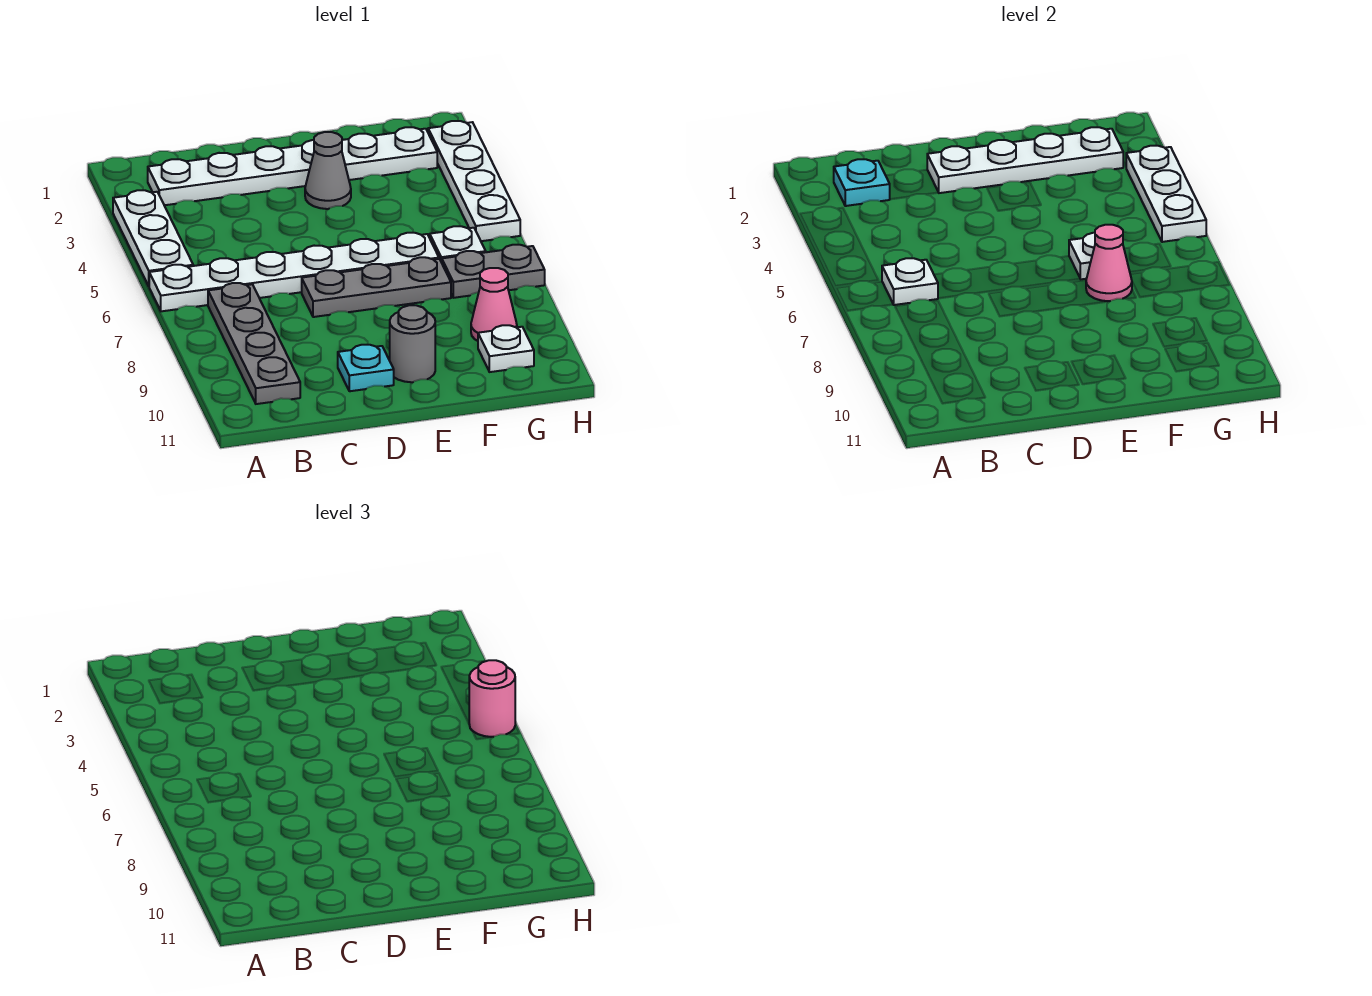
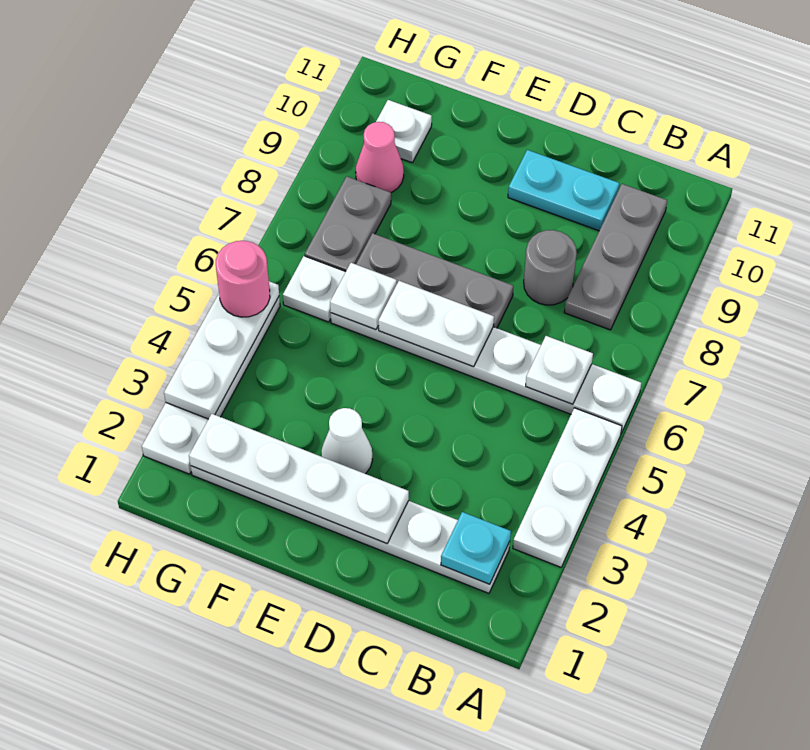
grey 1x4 plate [208,283,300,404] -> grey 1x3 plate [564,184,667,330]
none -> white 1x2 plate [378,281,494,367]
cyan 1x1 plate [338,345,394,391] -> cyan 1x2 plate [508,150,619,231]
grey 1x1 cone [305,132,351,209] -> white 1x1 cone [321,408,372,474]
grey 1x1 round brick [390,305,435,382] -> grey 1x1 round brick moved to [524,230,577,305]
pink 1x1 cone [1086,225,1132,301] -> none
grey 1x2 plate [442,245,545,298] -> grey 1x2 plate turned to [305,177,391,271]

